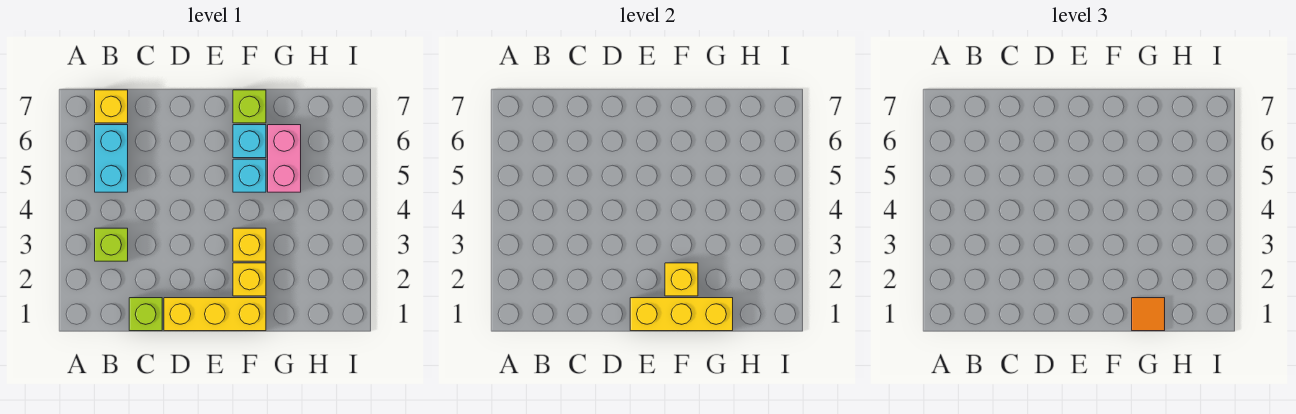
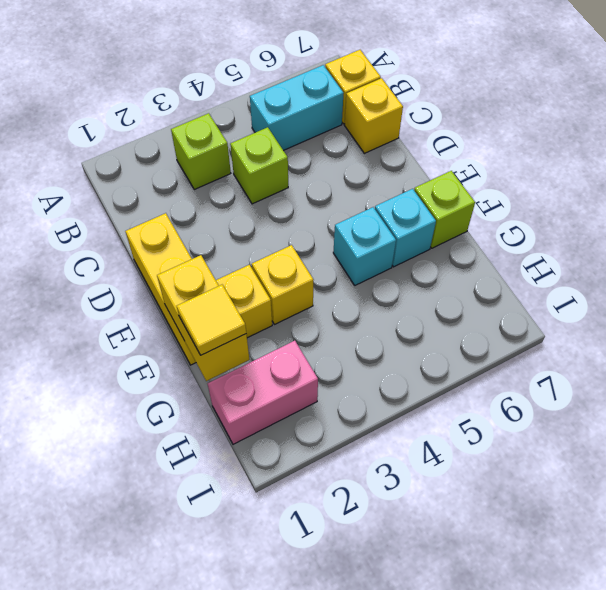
lime 1x1 brick [129,298,162,331] -> lime 1x1 brick moved to [230,127,288,204]
yellow 1x3 brick [630,298,733,331] -> yellow 1x2 brick [157,255,249,381]
yellow 1x1 brick [665,263,698,296] -> yellow 1x1 brick moved to [345,78,403,153]
orange 1x1 tile [1132,298,1165,331] -> yellow 1x1 tile [177,285,246,355]
pink 1x2 brick [268,125,301,192] -> pink 1x2 brick moved to [208,341,318,444]

